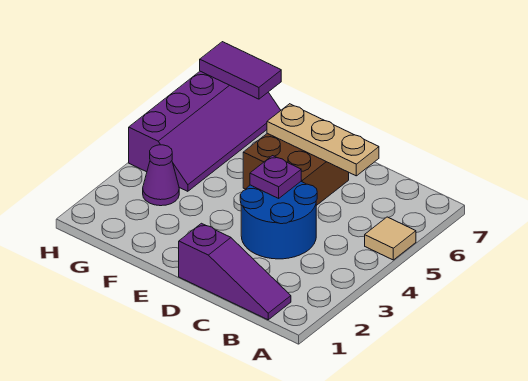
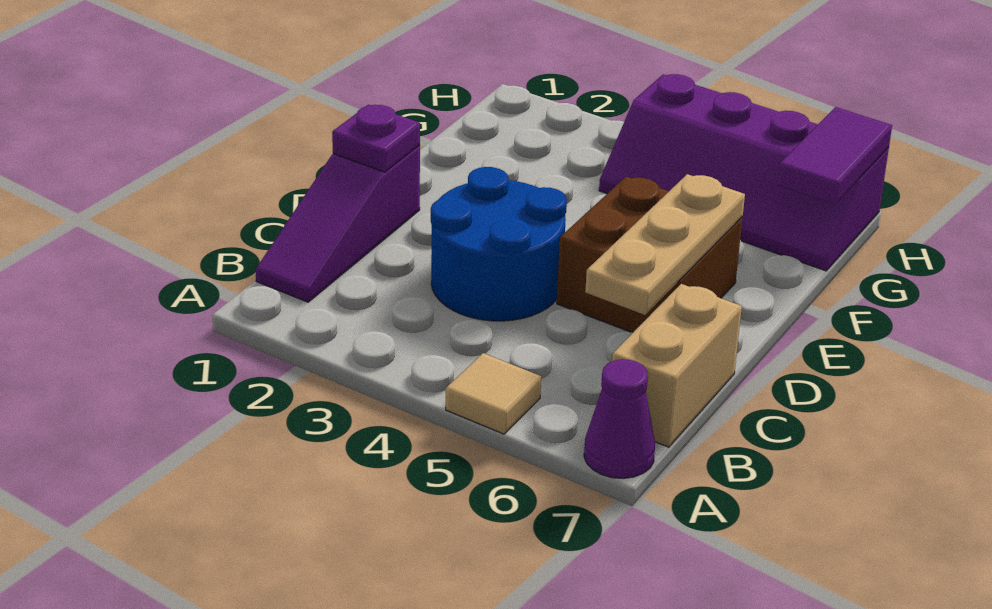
none -> tan 1x2 brick [612,284,742,447]
purple 1x1 plate [250,156,301,198] -> purple 1x1 plate moved to [332,105,420,172]
purple 1x1 cone [143,145,179,206] -> purple 1x1 cone moved to [584,359,655,478]

